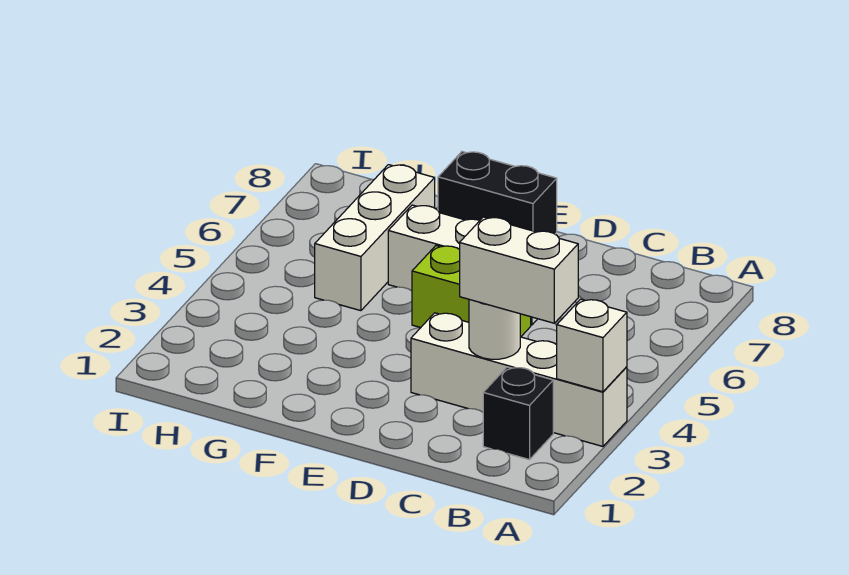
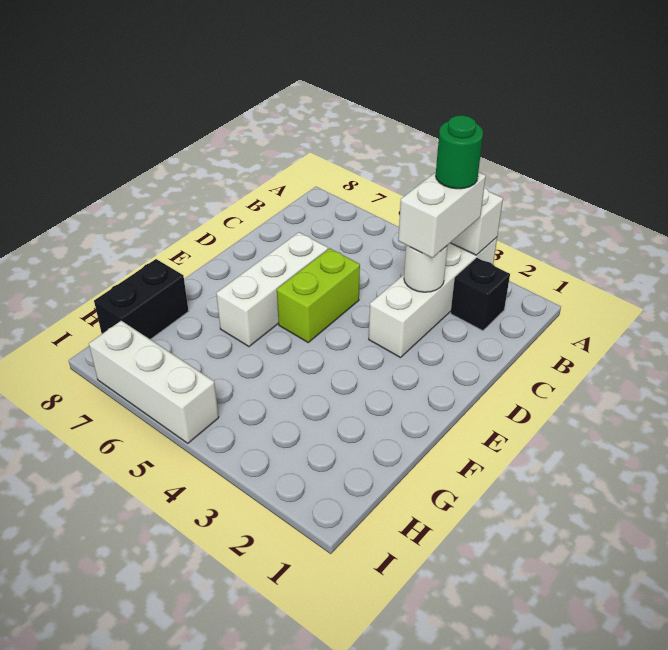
none -> green 1x1 round brick [436,115,483,189]
black 1x2 brick [438,152,557,234] -> black 1x2 brick moved to [94,259,189,339]
white 1x3 brick [315,165,435,311] -> white 1x3 brick moved to [89,321,219,443]

